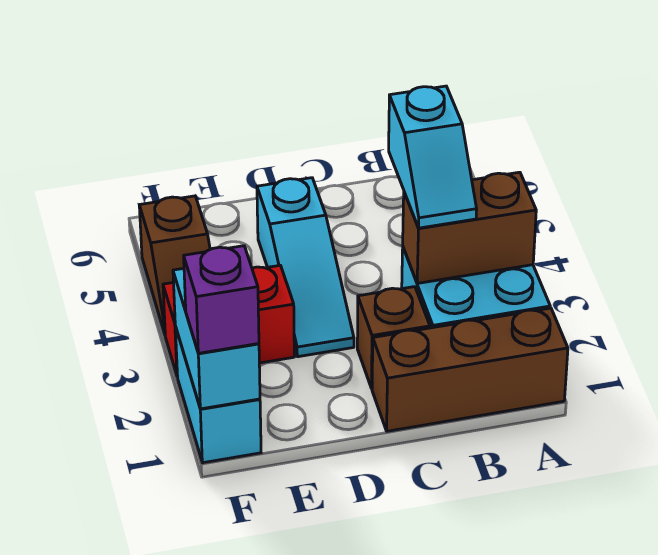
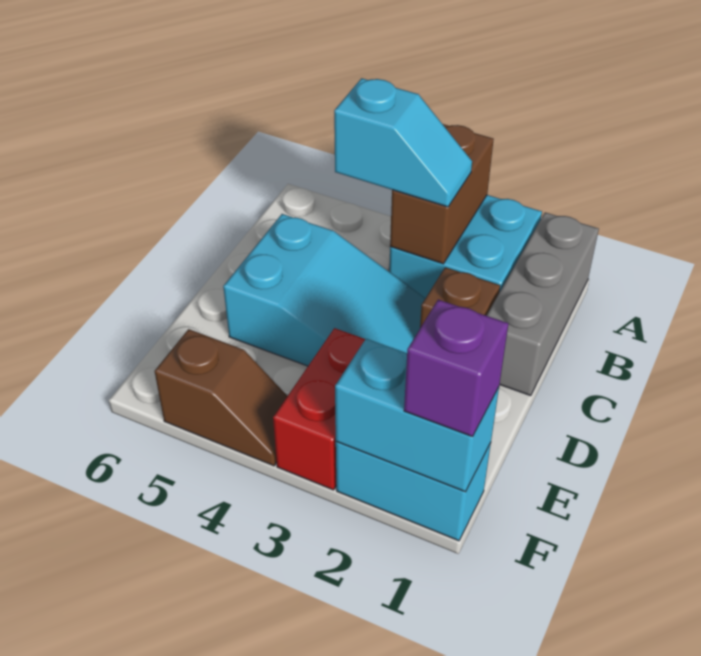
brown 1x3 brick [372,308,568,431] -> grey 1x3 brick [487,212,599,396]
cyan 1x3 slope [257,178,354,357] -> cyan 2x3 slope [223,214,425,366]

